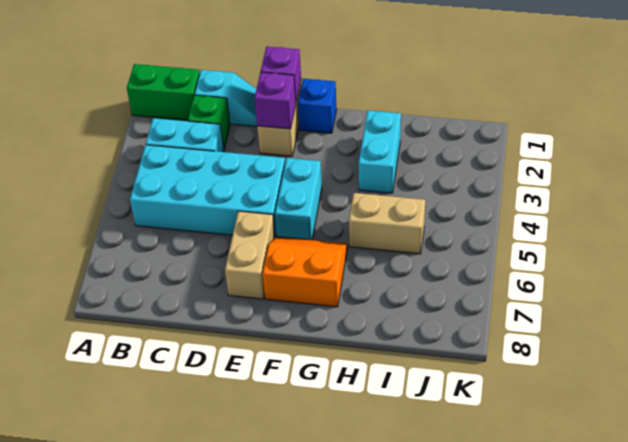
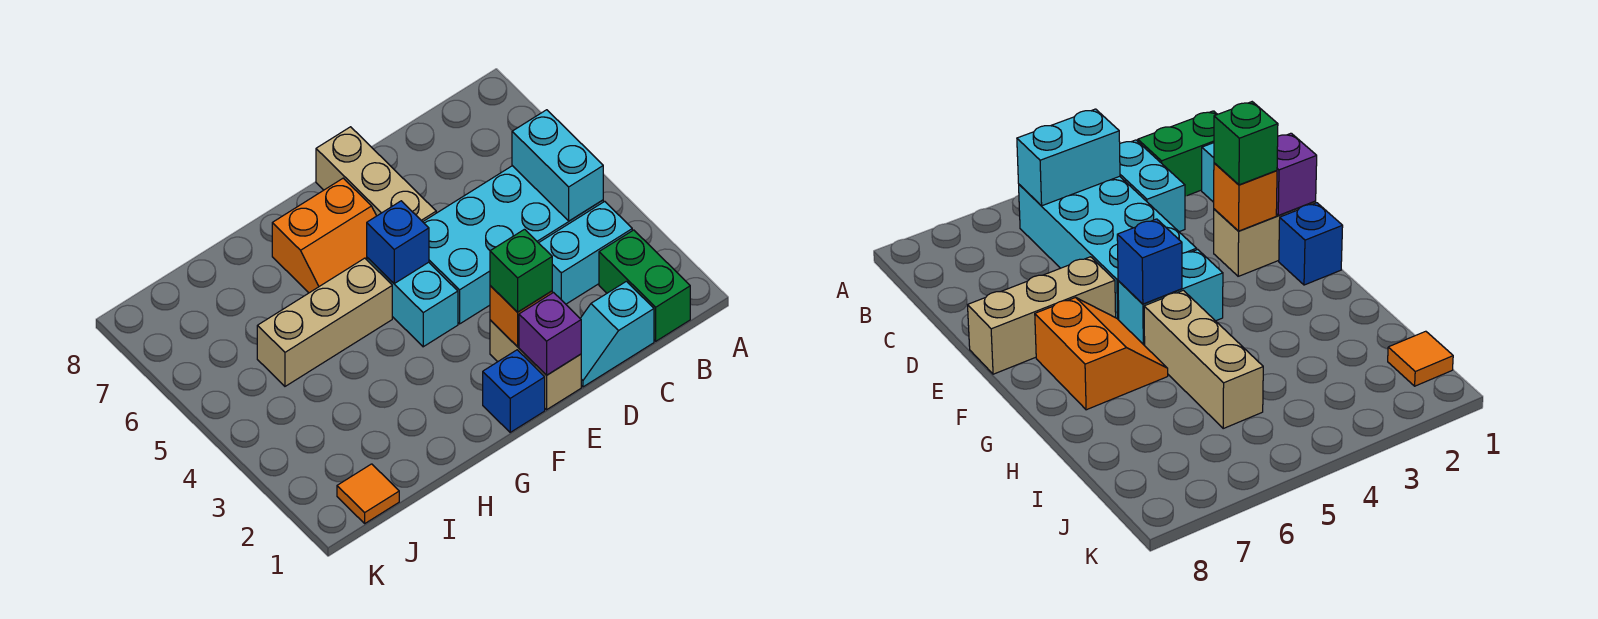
green 1x2 brick [127,64,200,120] -> green 1x2 brick turned to [599,230,690,341]
green 1x1 brick [188,95,230,149] -> green 1x1 brick moved to [490,229,552,312]
purple 1x1 brick [255,72,296,129] -> orange 1x1 brick [490,286,552,347]
tan 1x2 brick [225,211,275,299] -> tan 1x3 brick [316,127,436,222]
none -> blue 1x1 brick [367,201,429,283]
cyan 1x2 brick [359,111,401,193] -> cyan 1x2 brick moved to [512,110,603,221]
tan 1x2 brick [349,193,425,254] -> tan 1x3 brick [257,258,392,386]
none -> orange 1x1 tile [337,464,399,523]

